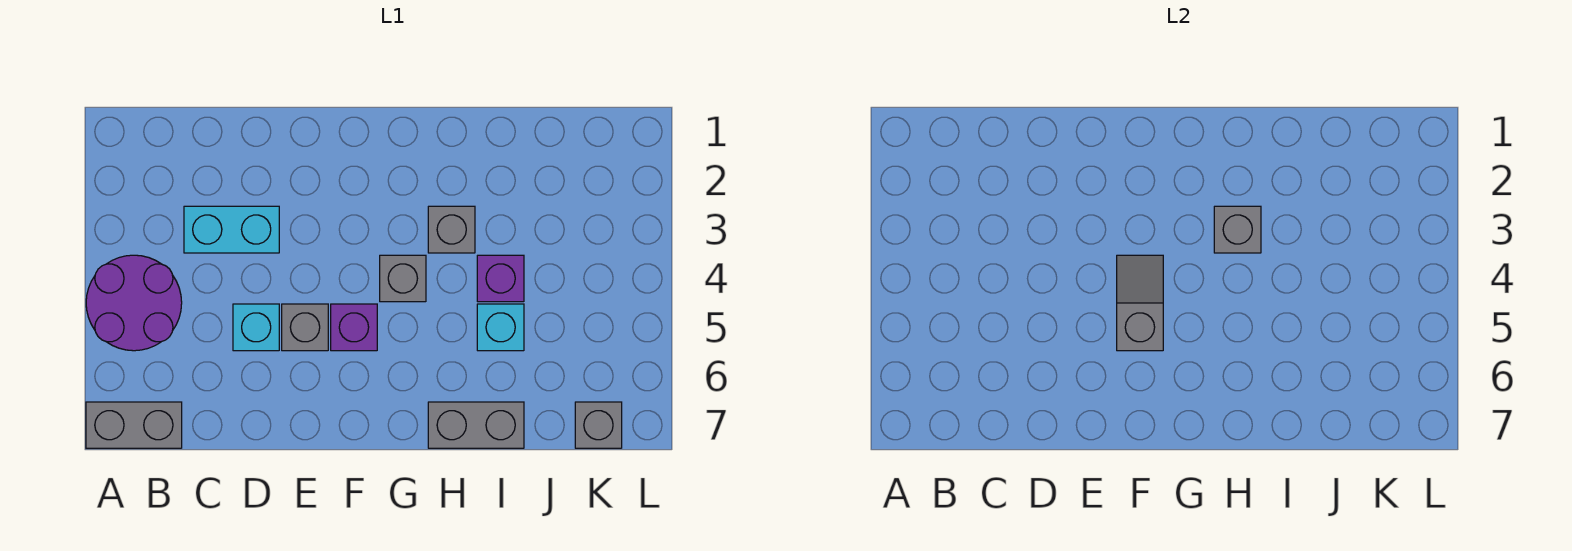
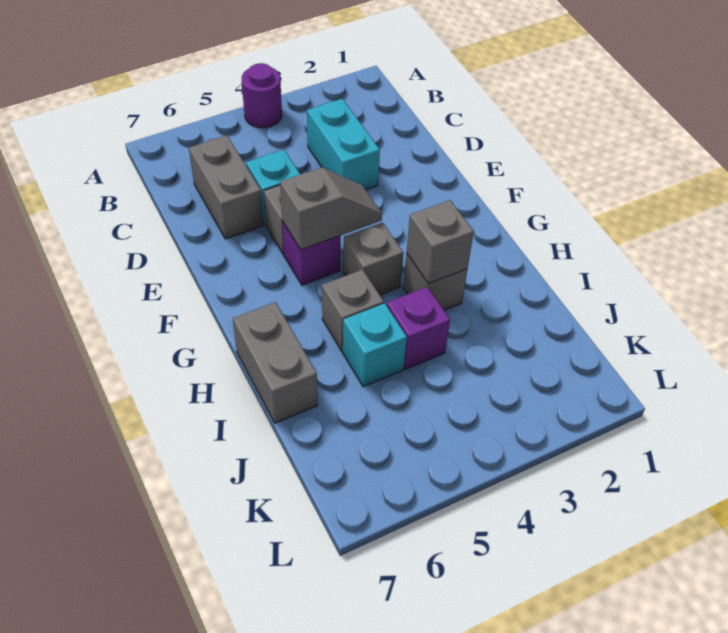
purple 2x2 round brick [86,255,182,351] -> purple 1x1 round brick [242,63,282,128]
grey 1x2 brick [86,402,182,448] -> grey 1x2 brick moved to [189,135,263,239]
grey 1x1 brick [575,402,622,448] -> grey 1x1 brick moved to [322,270,384,351]

